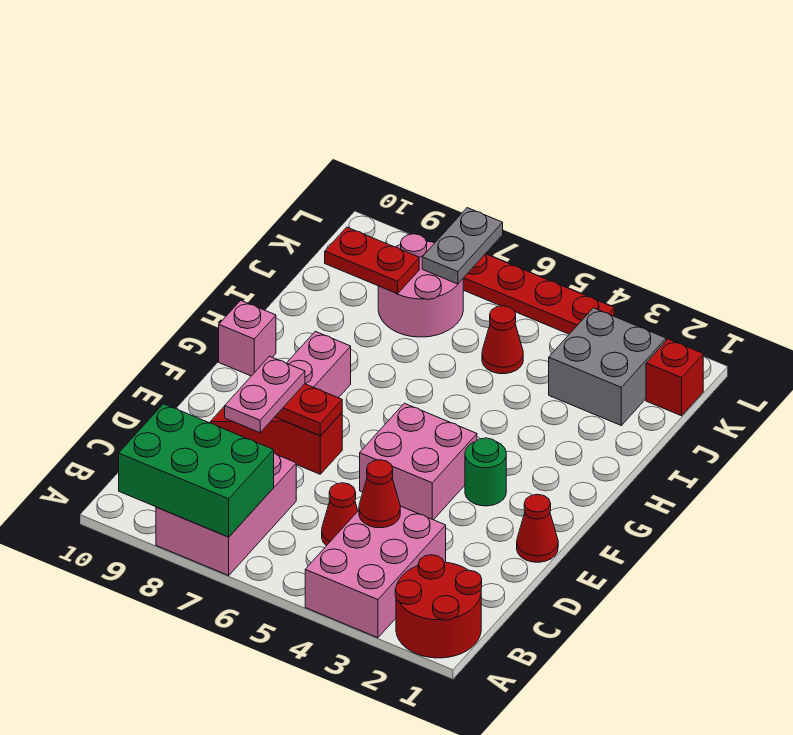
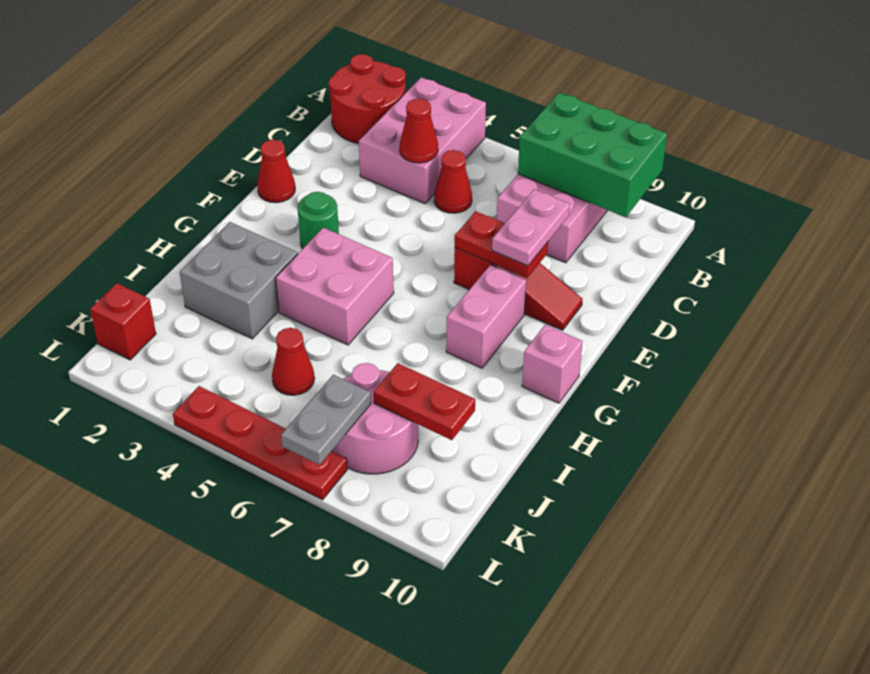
pink 2x2 brick [360,403,477,520] -> pink 2x2 brick moved to [276,228,394,345]
grey 2x2 brick [549,308,666,425] -> grey 2x2 brick moved to [180,222,298,339]

